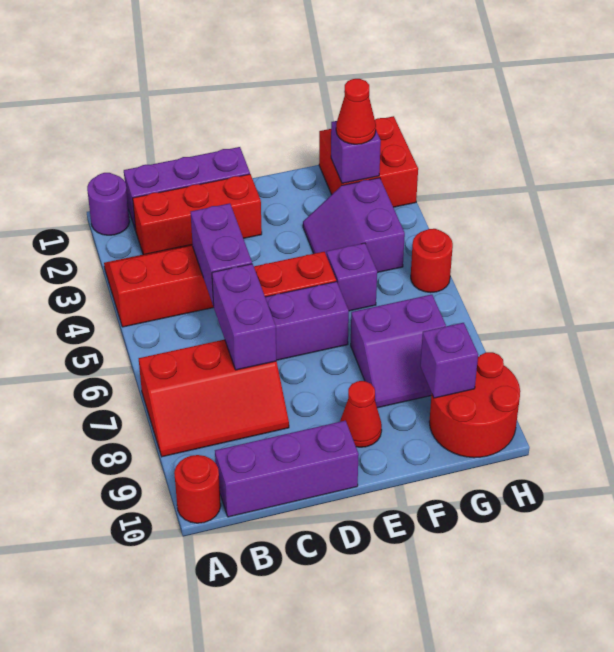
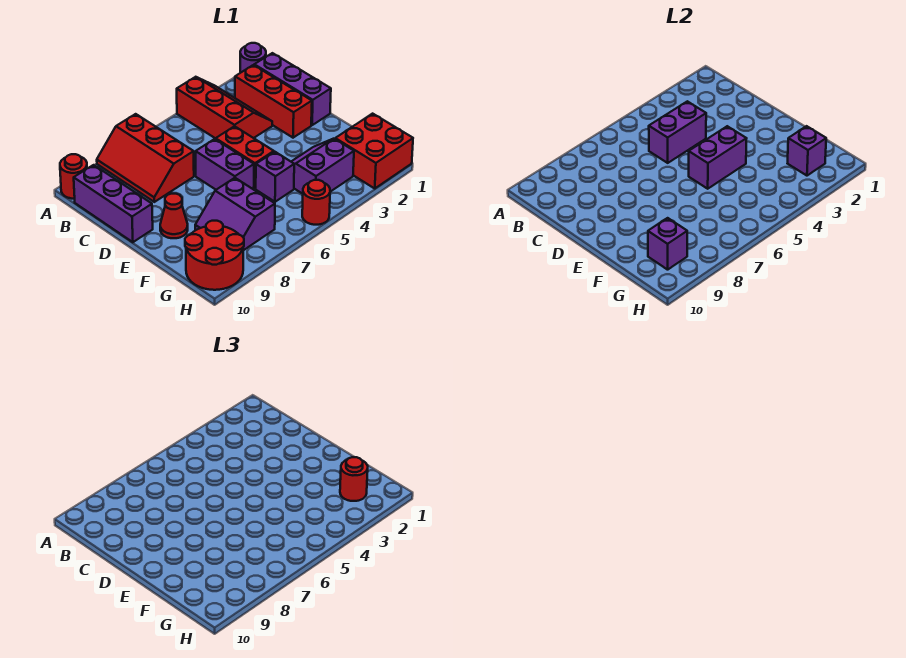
purple 1x2 brick [212,264,276,370] -> purple 1x2 brick moved to [689,126,747,189]
red 1x1 cone [336,79,376,144] -> red 1x1 round brick [340,457,368,501]

